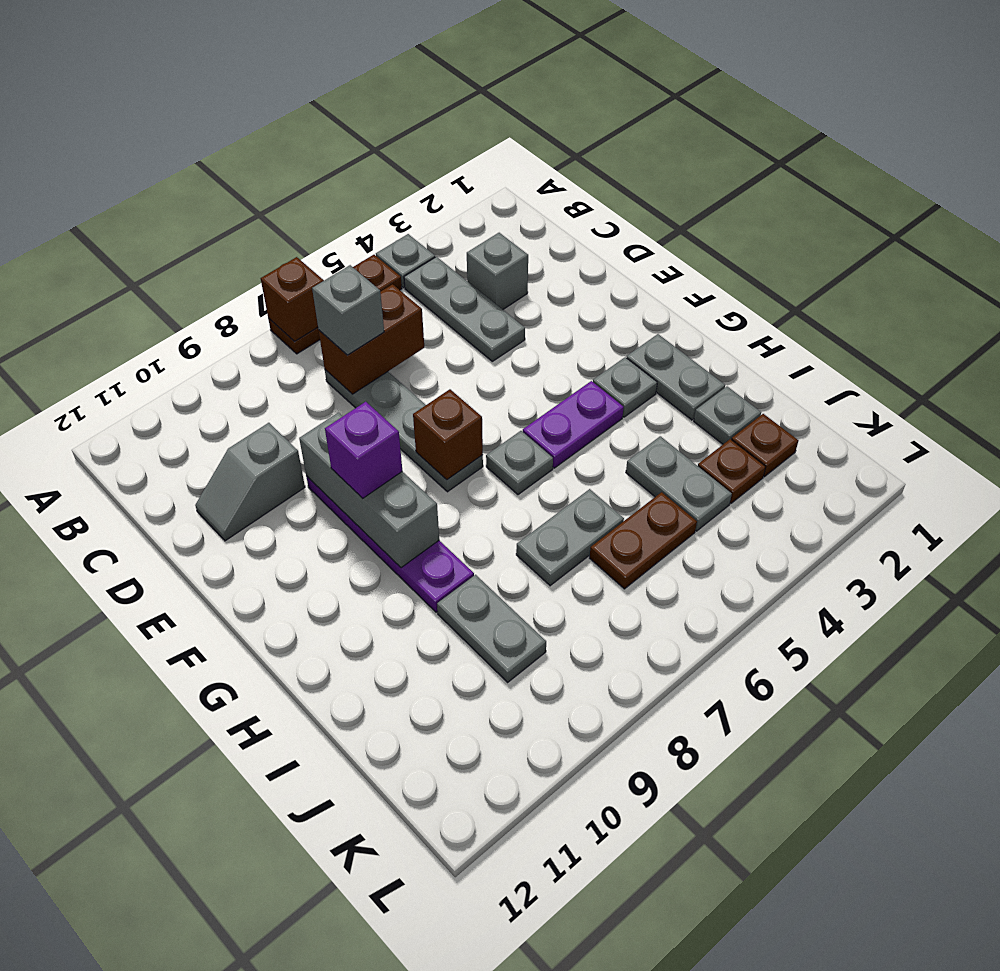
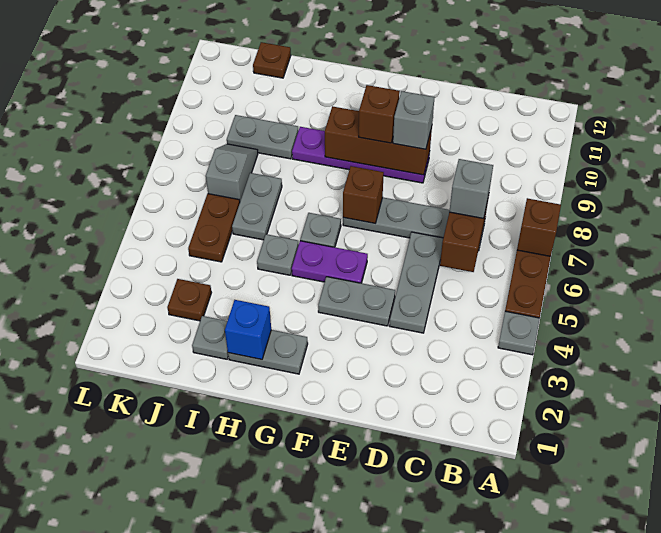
grey 1x3 plate [404,257,525,361] -> grey 1x3 plate turned to [390,232,443,333]
grey 1x1 brick [467,233,528,310] -> grey 1x1 brick moved to [393,91,435,149]
grey 1x2 slope [195,423,305,541] -> grey 1x2 slope moved to [206,144,258,201]
grey 1x3 brick [299,413,439,568] -> brown 1x3 brick [325,106,432,175]
purple 1x1 brick [325,402,402,498] -> brown 1x1 brick [359,85,400,143]
grey 1x1 plate [593,357,657,417] -> grey 1x1 plate moved to [257,234,299,275]
purple 1x2 plate [523,381,624,468] -> purple 1x2 plate turned to [292,241,368,283]
none -> blue 1x1 brick [225,300,271,359]
grey 1x2 plate [626,436,732,531] -> grey 1x2 plate moved to [318,277,395,326]
brown 1x1 plate [731,414,798,477] -> brown 1x1 plate moved to [253,42,291,78]

